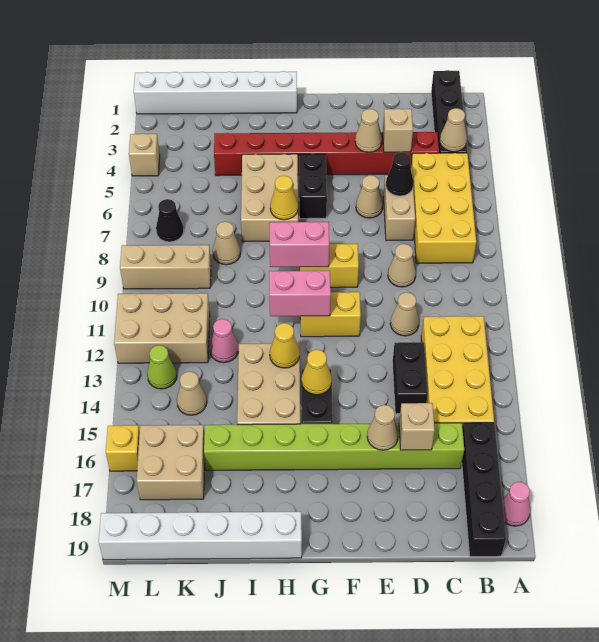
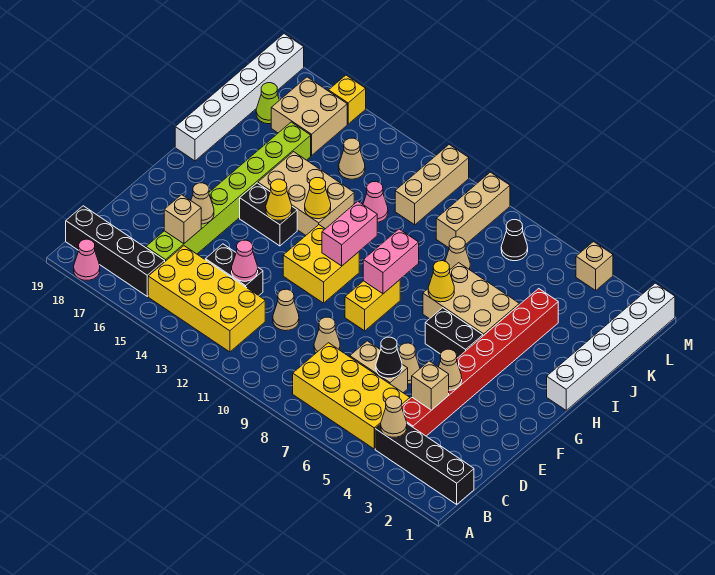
none -> pink 1x1 cone [232,240,258,281]
yellow 1x2 brick [300,292,361,337] -> yellow 2x2 brick [283,225,359,303]
tan 2x3 brick [114,293,210,363] -> tan 1x3 brick [395,145,469,225]
lime 1x1 cone [147,345,177,389] -> lime 1x1 cone moved to [256,83,279,124]

